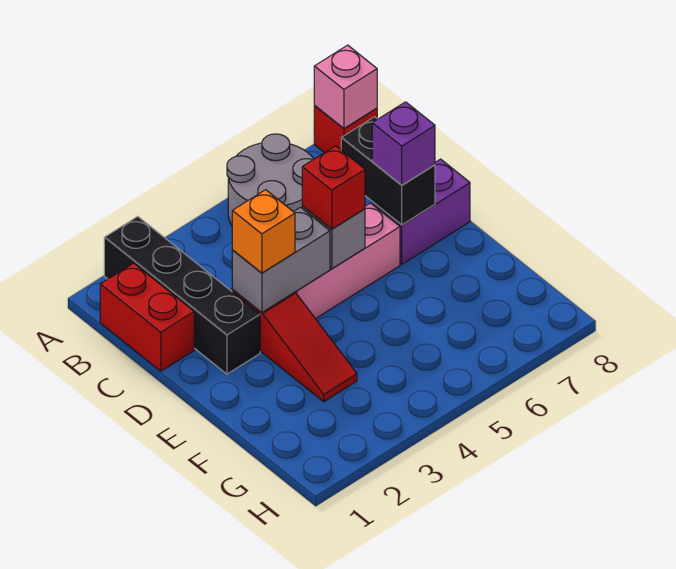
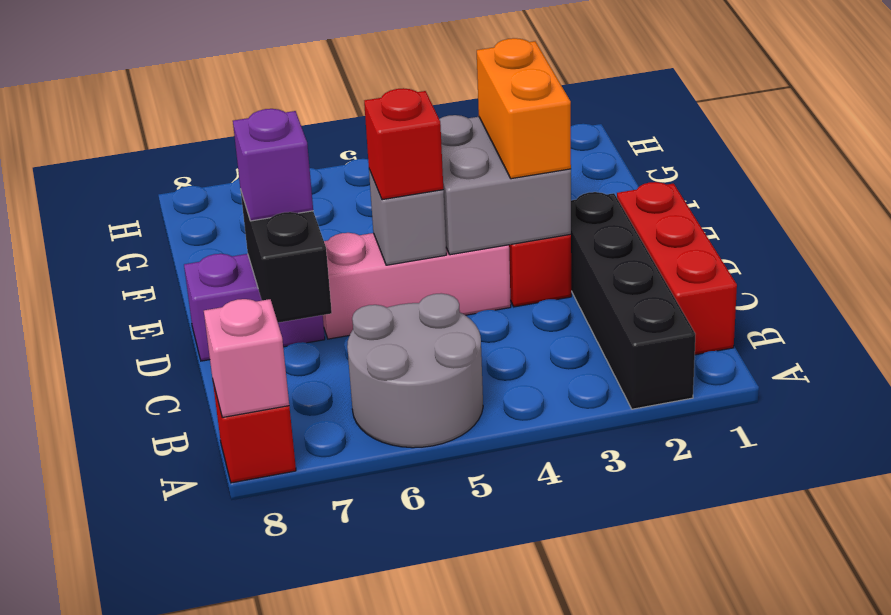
red 1x2 brick [100,263,194,371] -> red 1x3 brick [617,182,737,355]
grey 1x2 brick [232,207,330,313] -> grey 2x2 brick [439,115,571,255]
orange 1x1 brick [232,190,295,273] -> orange 1x2 brick [477,38,571,179]

